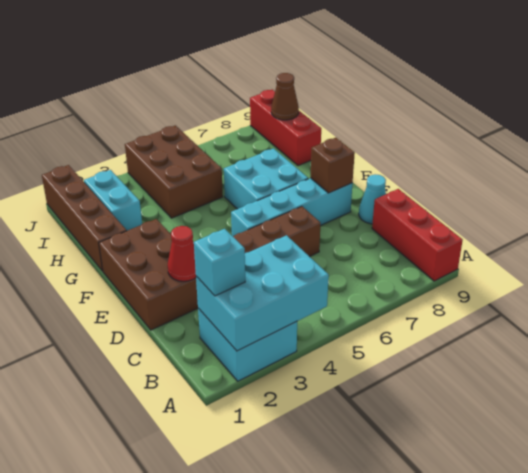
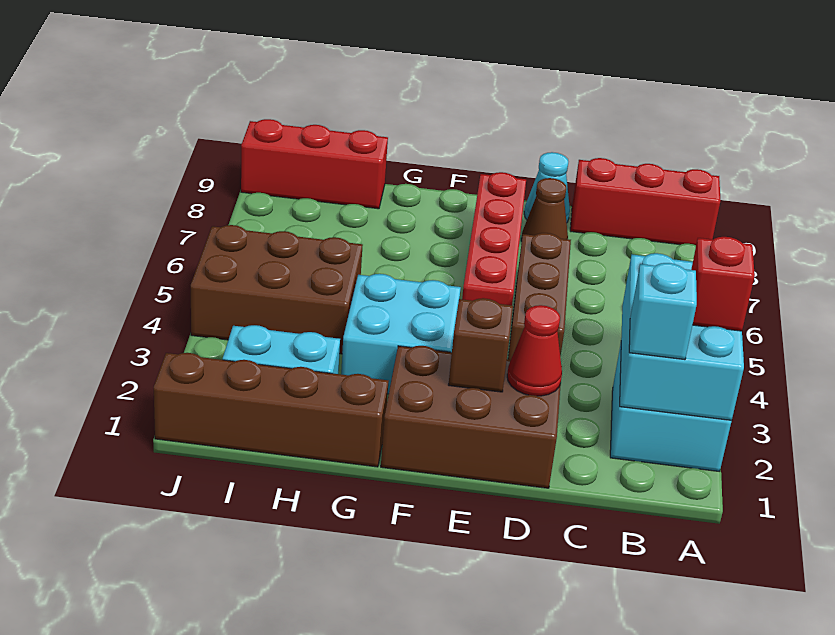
none -> red 1x1 brick [691,237,755,331]
cyan 1x4 brick [231,178,353,236] -> red 1x4 brick [462,172,526,305]
brown 1x1 brick [310,138,355,193] -> brown 1x1 brick moved to [449,298,513,392]
cyan 2x2 brick [224,149,308,209] -> cyan 2x2 brick moved to [341,274,461,394]
brown 1x1 cone [271,73,299,120] -> brown 1x1 cone moved to [521,178,568,241]

